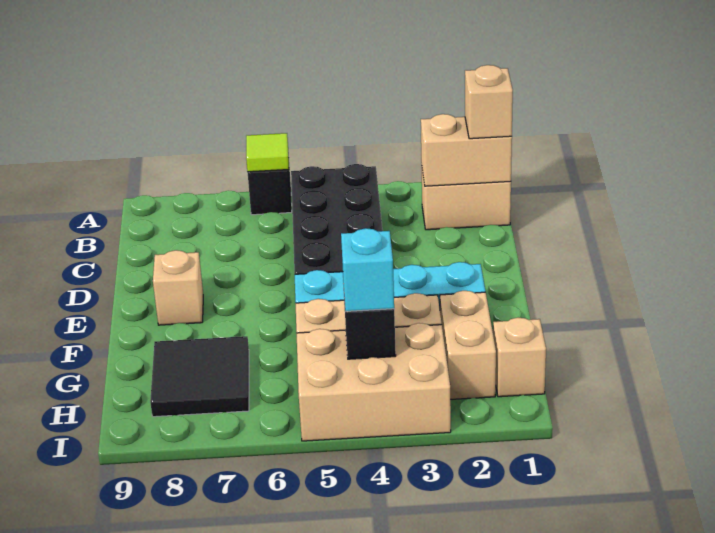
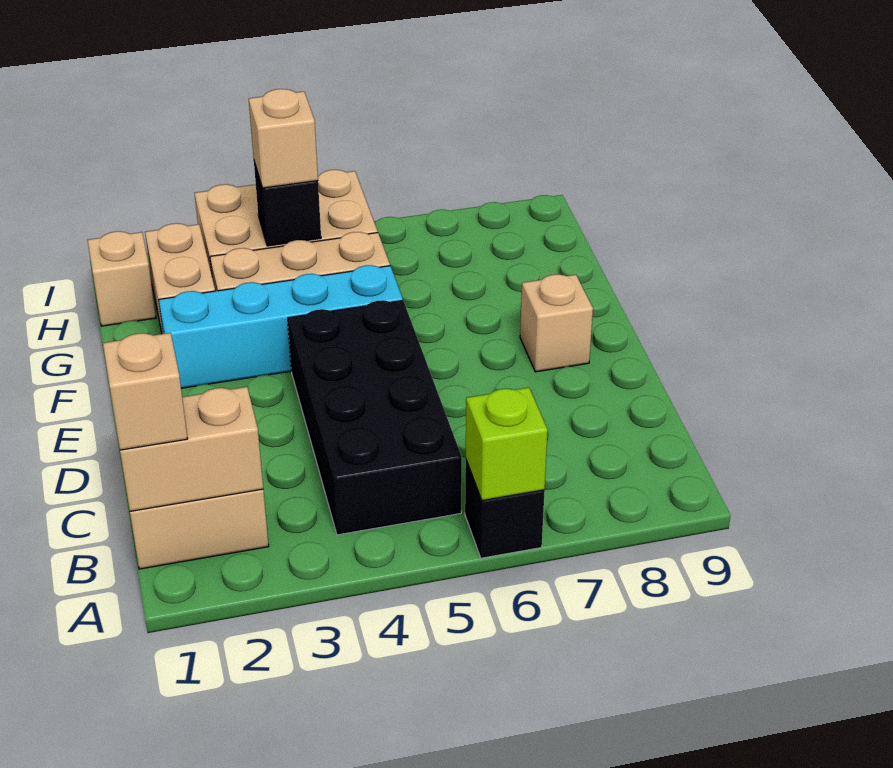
lime 1x1 tile [246,133,289,172] -> lime 1x1 brick [466,387,548,501]
black 2x2 tile [150,336,249,417] -> none
cyan 1x1 brick [341,228,394,311] -> tan 1x1 brick [249,89,318,188]

